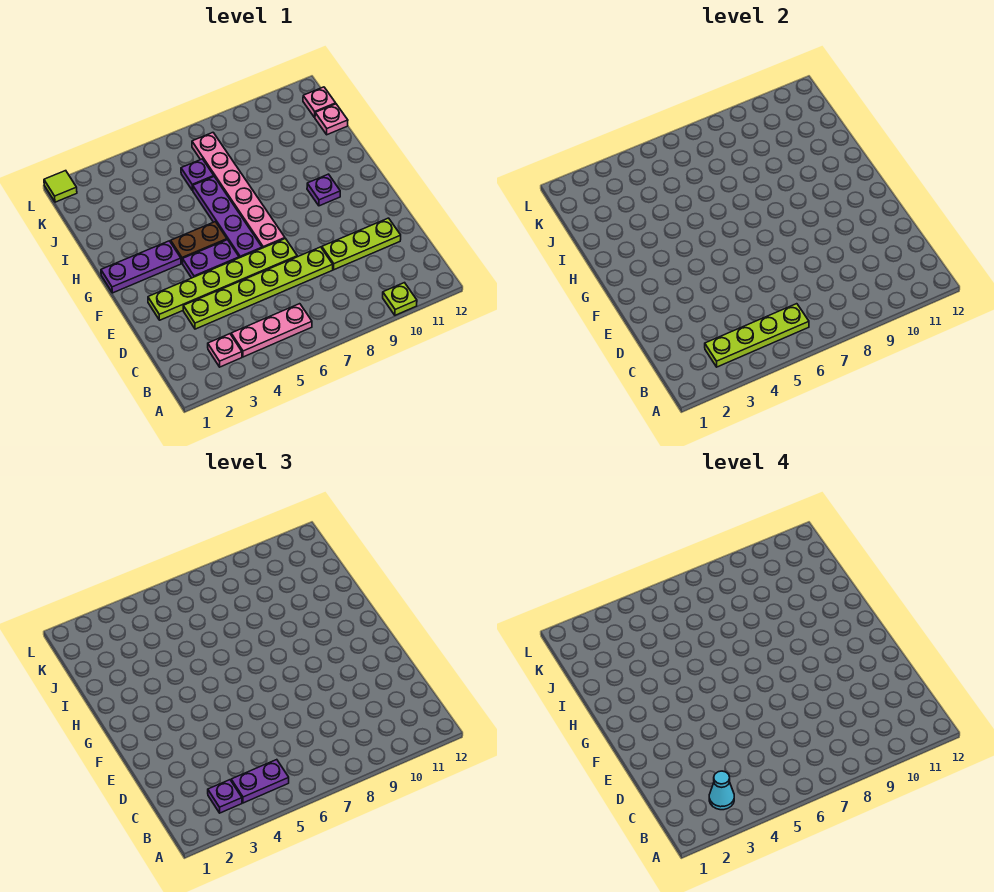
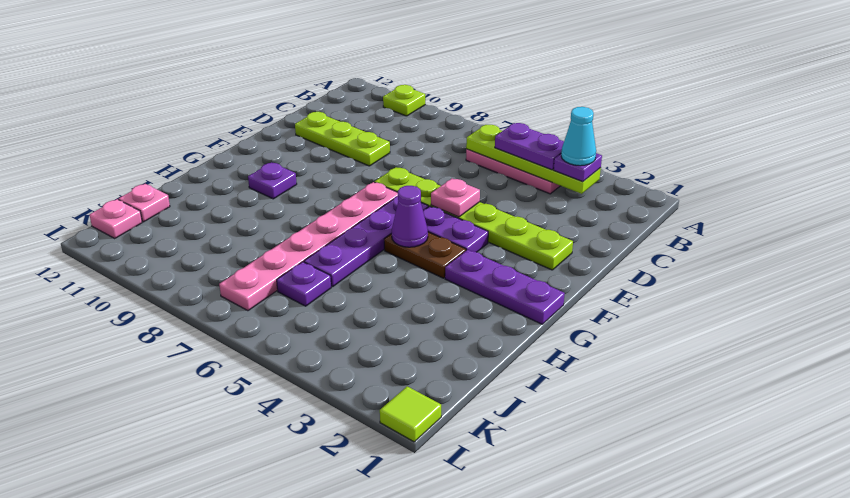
pink 1x1 plate [208,334,242,367] -> pink 1x1 plate moved to [431,178,480,217]
lime 1x6 plate [183,247,333,329] -> none
none -> purple 1x1 cone [392,186,428,247]

